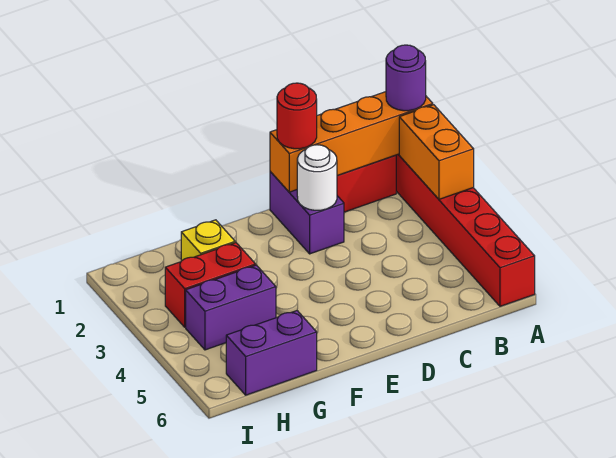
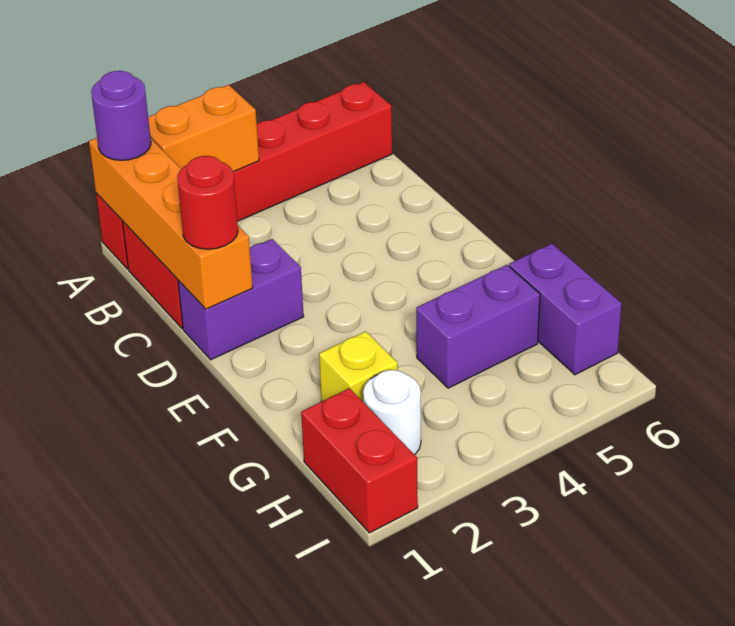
white 1x1 round brick [297,145,337,210] -> white 1x1 round brick moved to [363,370,421,455]
red 1x2 brick [165,243,256,327] -> red 1x2 brick moved to [301,388,418,533]
purple 1x2 brick [186,265,276,350] -> purple 1x2 brick turned to [416,265,540,388]

